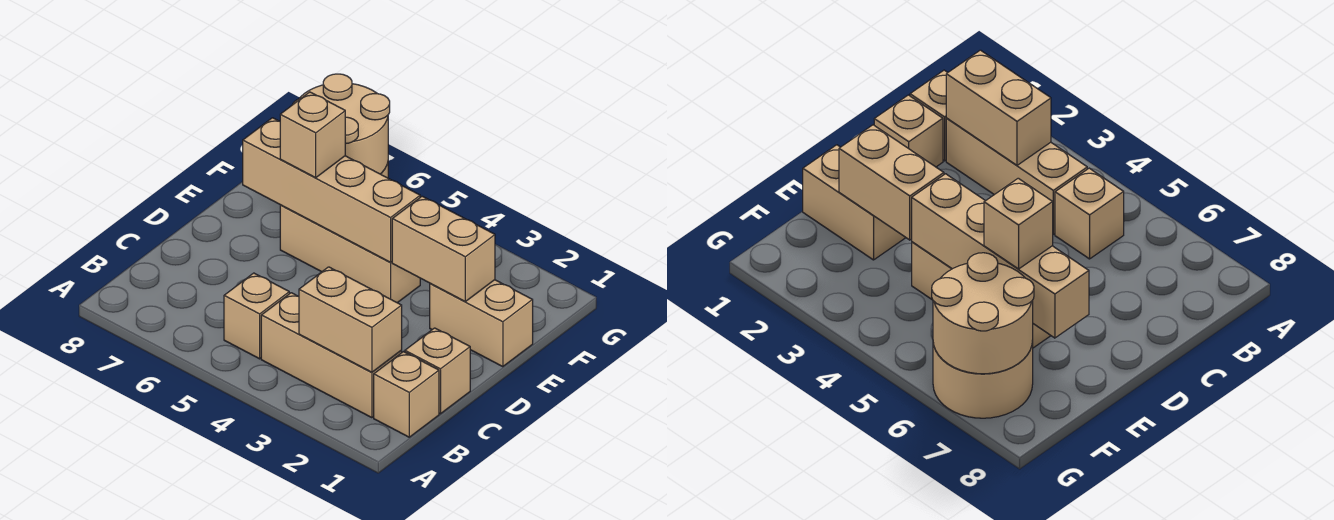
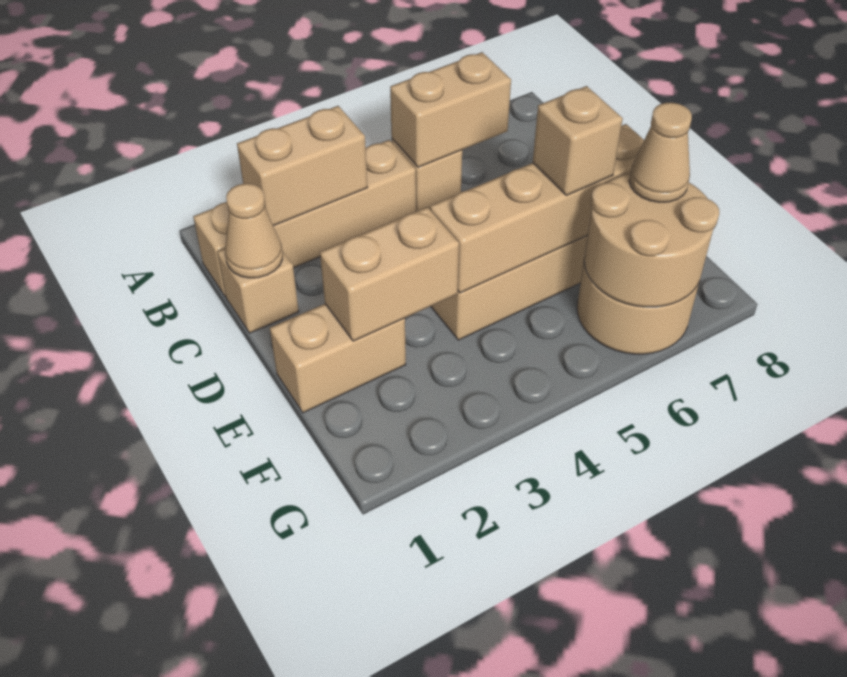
none -> tan 1x2 brick [390,52,511,167]
none -> tan 1x1 cone [225,184,283,278]
none -> tan 1x1 cone [629,103,692,202]

